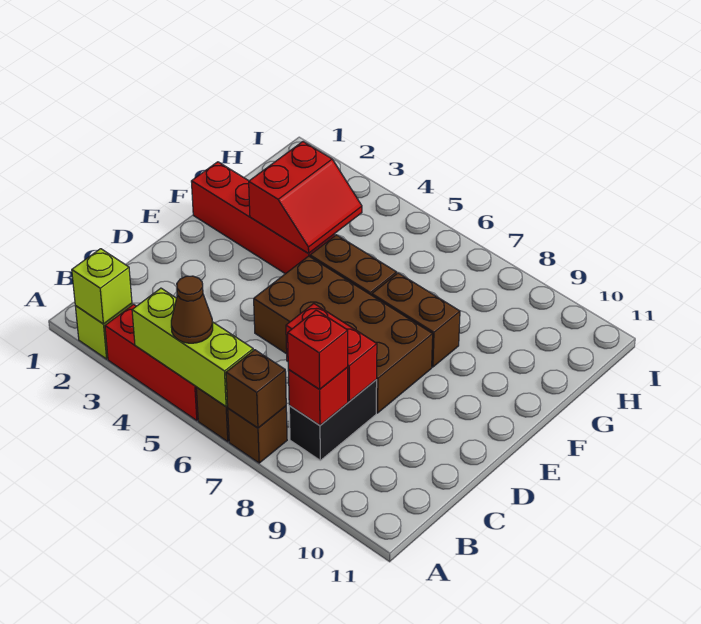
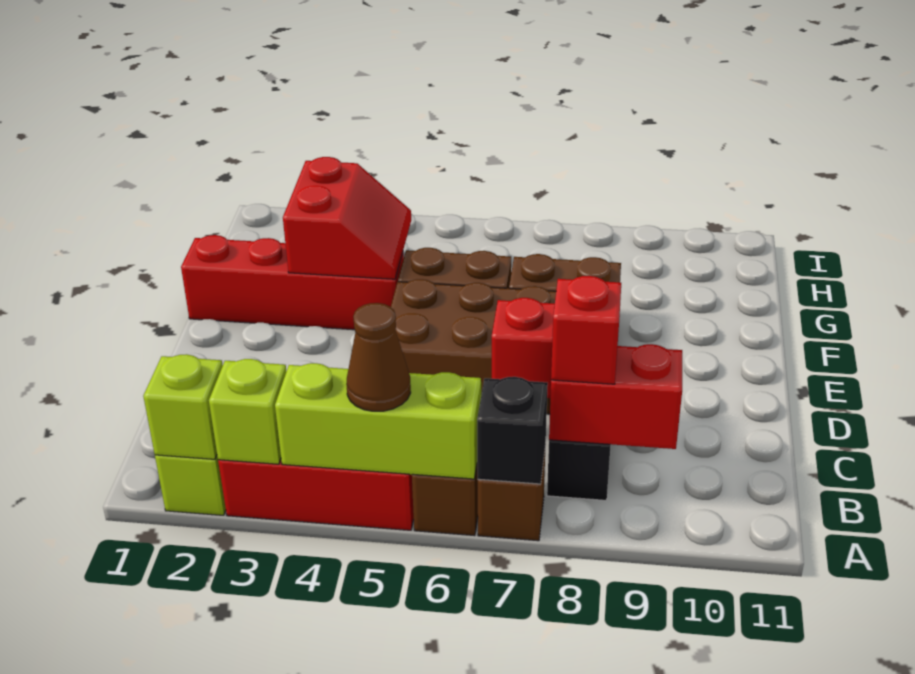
none -> lime 1x1 brick [209,359,286,464]
brown 1x1 brick [226,350,286,428] -> black 1x1 brick [477,377,548,484]
red 1x1 brick [288,367,348,425] -> red 1x2 brick [549,344,682,449]

